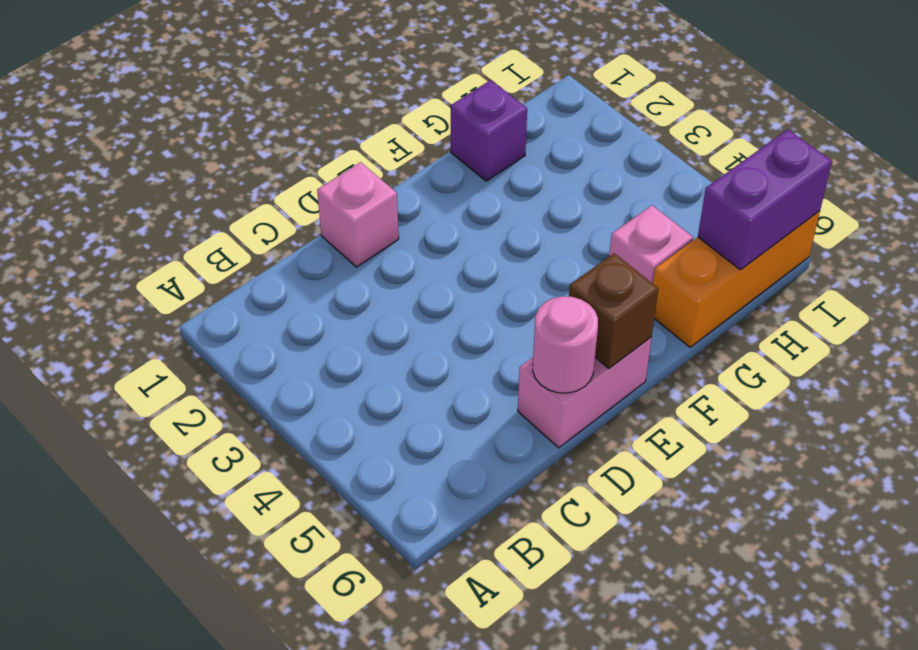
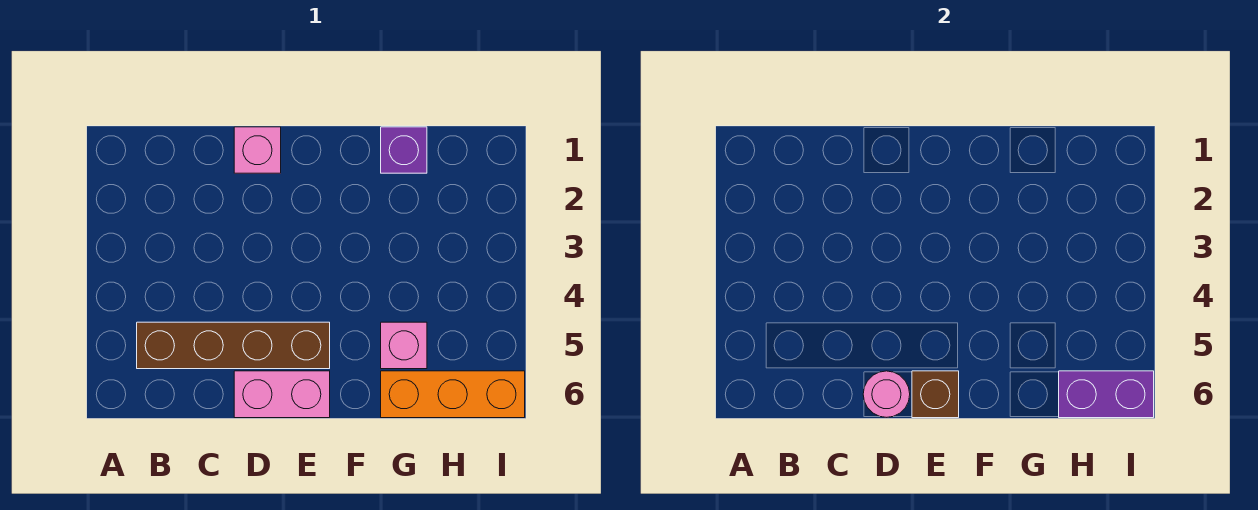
none -> brown 1x4 brick [137,322,330,369]

